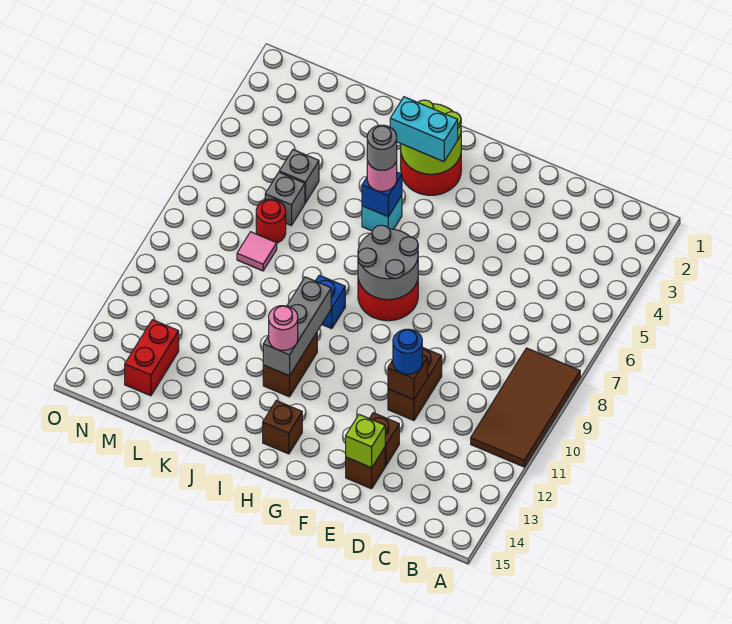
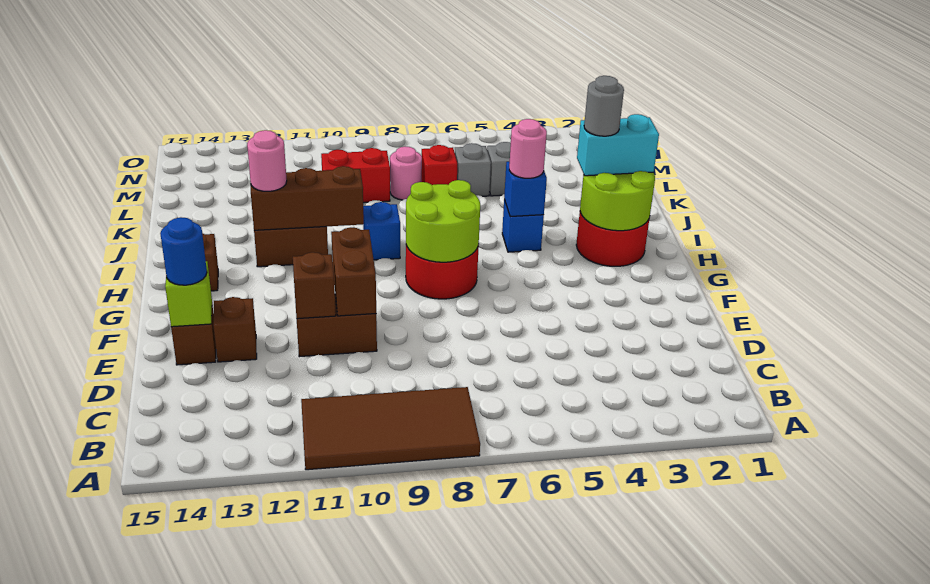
none -> brown 1x2 brick [331,227,376,316]
blue 1x1 round brick [393,329,422,374] -> blue 1x1 round brick moved to [160,217,207,285]
grey 2x2 round brick [358,225,418,300] -> lime 2x2 round brick [406,180,480,262]
cyan 1x2 brick [390,97,458,162] -> cyan 1x2 brick turned to [577,114,659,176]
cyan 1x1 brick [362,196,402,231] -> blue 1x1 brick [502,199,544,252]
grey 1x1 round brick [367,125,397,170] -> grey 1x1 round brick moved to [584,76,624,136]
grey 1x3 brick [263,277,331,376] -> brown 1x3 brick [251,166,364,230]
red 1x1 round brick [256,199,286,243] -> red 1x1 brick [422,145,457,185]
pink 1x1 tile [237,232,277,271] -> pink 1x1 round brick [390,147,422,200]
red 1x2 brick [125,320,179,396] -> red 1x2 brick moved to [321,148,390,203]

